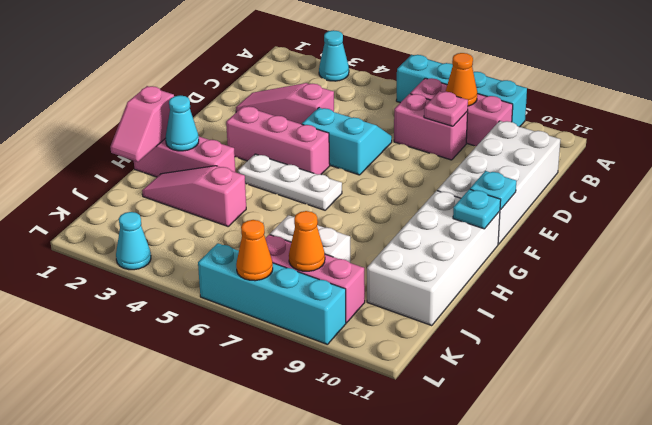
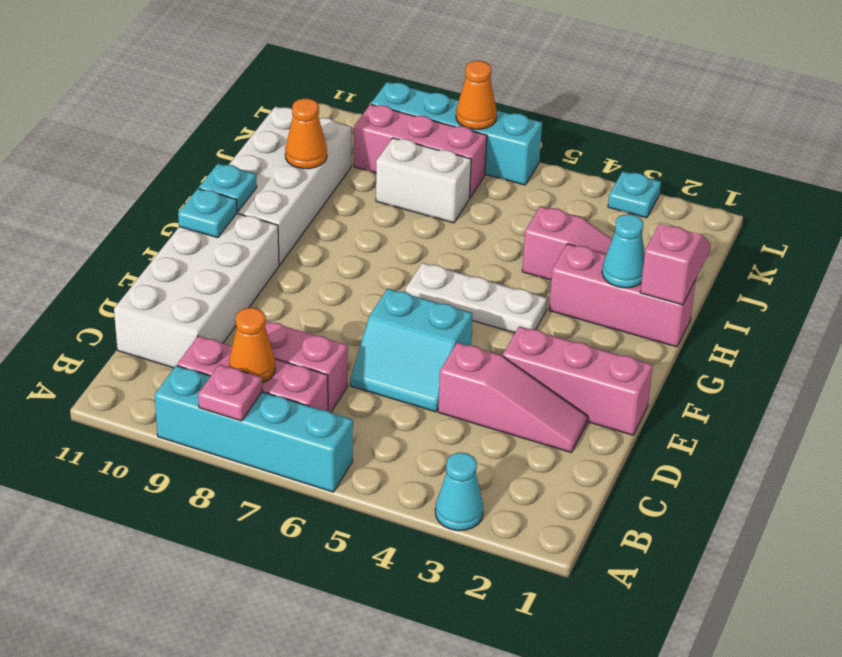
pink 1x1 plate [424,91,468,126] -> pink 1x1 plate moved to [198,364,262,421]
pink 1x3 brick [226,106,330,175] -> pink 1x3 brick moved to [503,326,653,435]
orange 1x1 cone [289,211,325,271] -> orange 1x1 cone moved to [285,98,327,169]
cyan 1x1 cone [116,212,151,270] -> cyan 1x1 plate [608,171,661,218]

